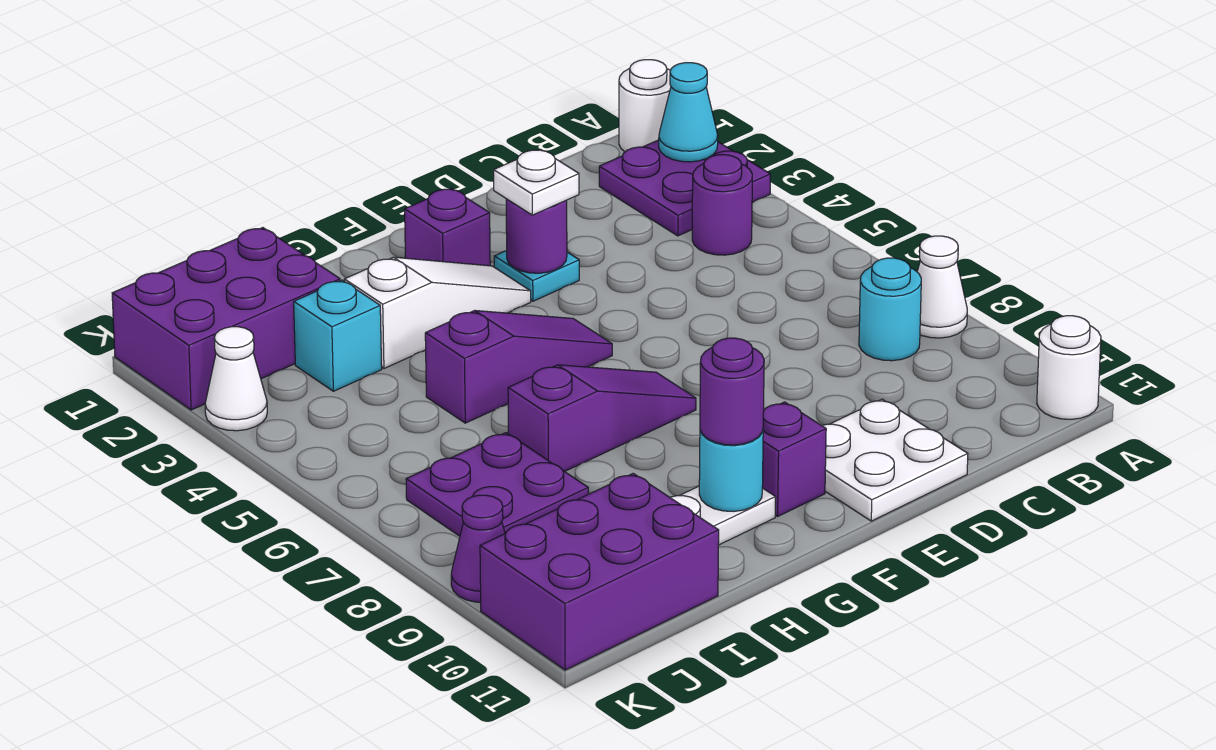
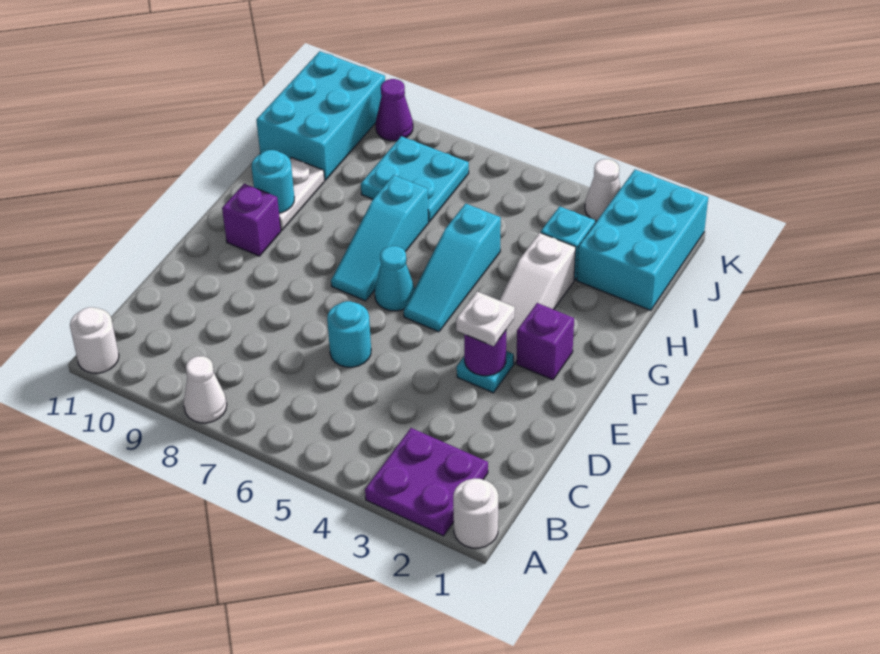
cyan 1x1 cone [659,63,718,162] -> cyan 1x1 cone moved to [375,246,415,311]
purple 1x1 round brick [692,155,752,255] -> none
cyan 1x1 round brick [859,258,921,361] -> cyan 1x1 round brick moved to [327,301,371,367]
white 2x2 plate [822,399,968,521] -> none
purple 1x3 slope [425,311,612,423] -> cyan 1x3 slope [404,204,501,332]
purple 1x3 slope [508,365,696,472] -> cyan 1x3 slope [331,175,429,301]
purple 1x1 round brick [700,338,764,445] -> none
purple 2x3 brick [112,228,340,410] -> cyan 2x3 brick [577,170,708,310]
purple 2x2 plate [406,433,588,536] -> cyan 2x2 plate [361,136,469,222]
purple 2x3 brick [480,473,719,670] -> cyan 2x3 brick [256,51,385,180]

